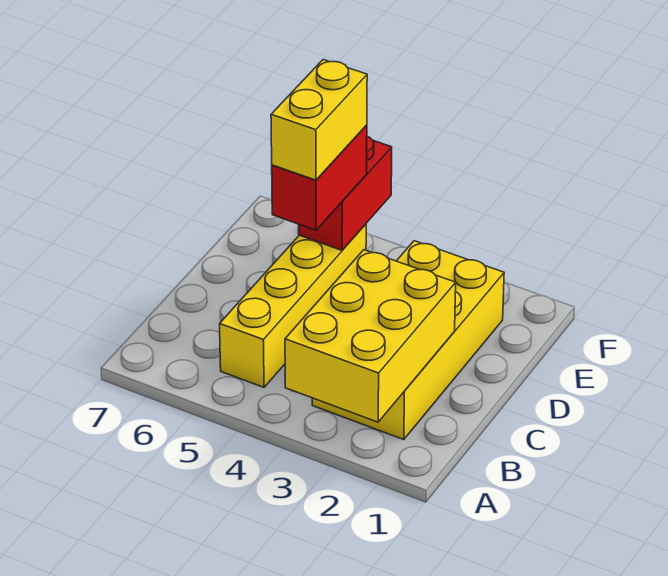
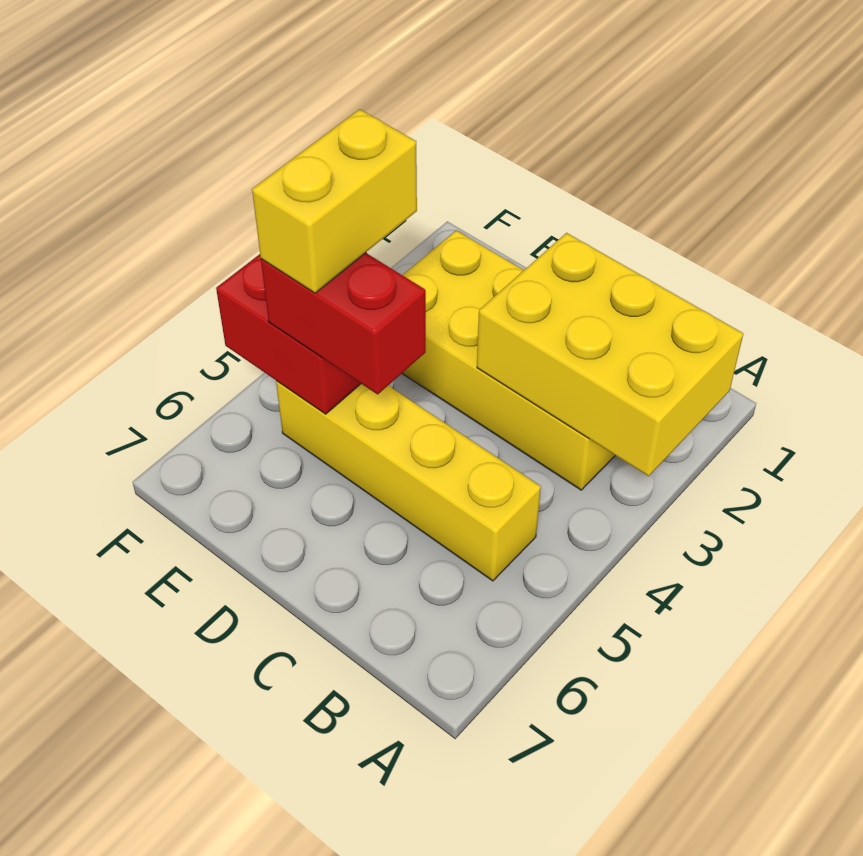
yellow 1x2 brick [271,60,367,180] -> yellow 1x2 brick turned to [252,109,417,293]

